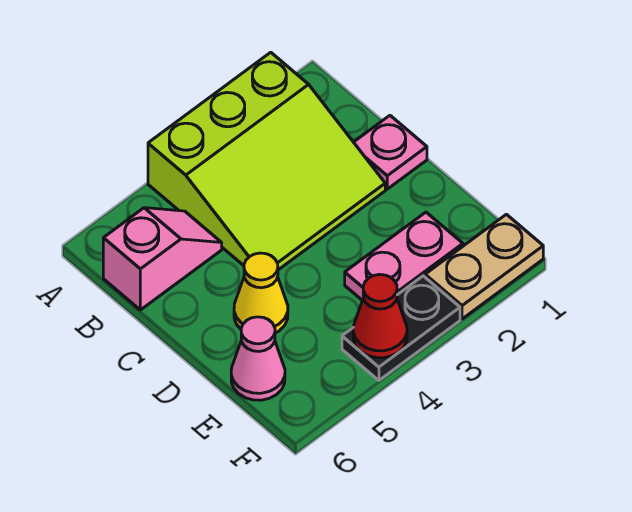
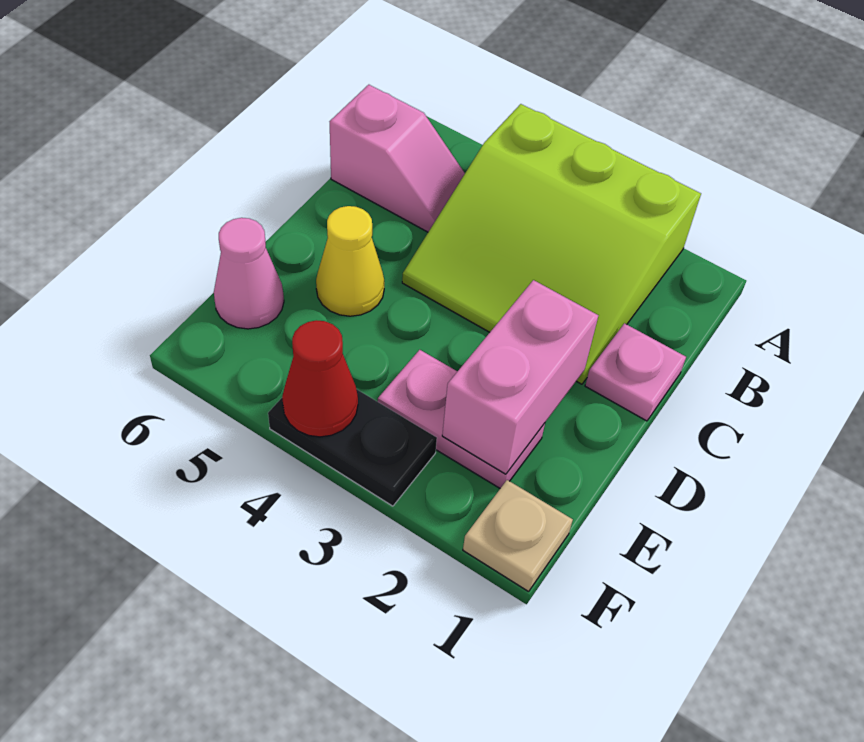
none -> pink 1x2 brick [442,280,598,474]
tan 1x2 plate [425,214,543,319] -> tan 1x1 plate [463,480,573,592]

